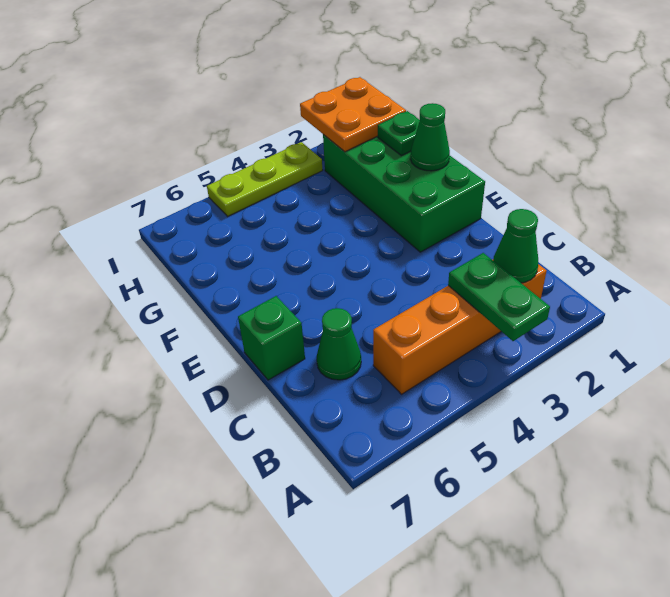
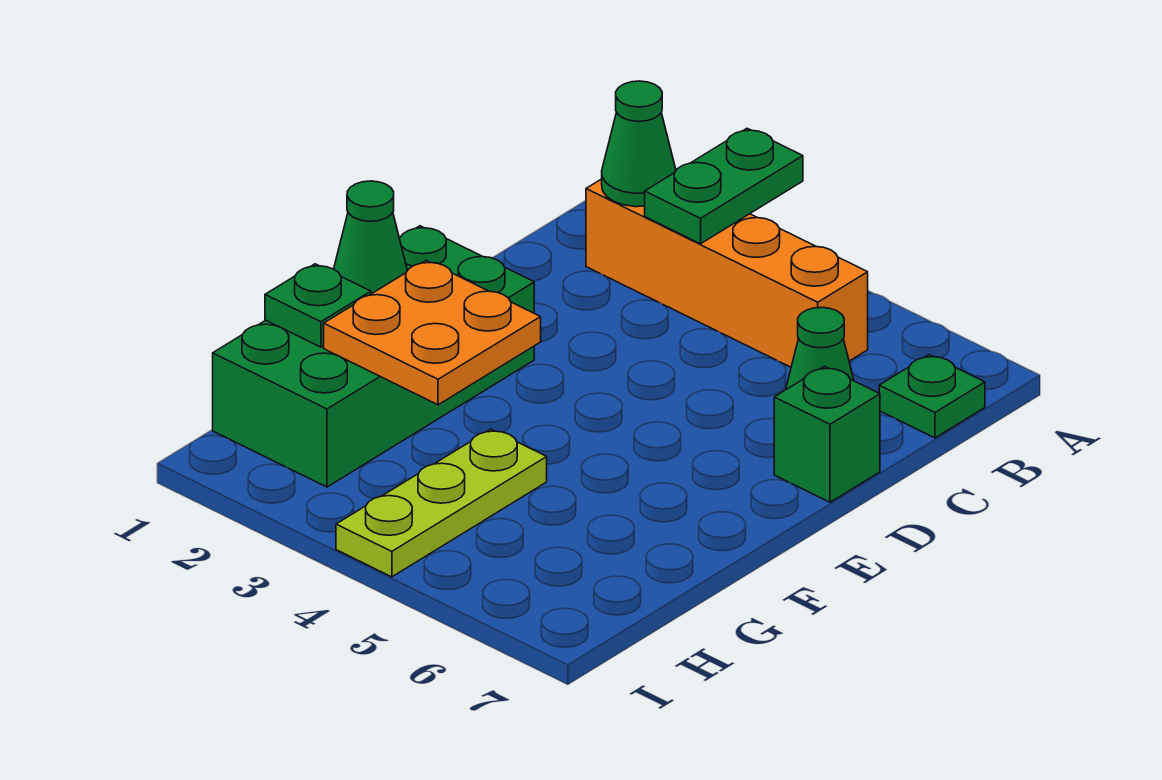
none -> green 1x1 plate [879,355,985,438]
orange 2x2 plate [300,77,406,152] -> orange 2x2 plate moved to [324,261,541,405]
lime 1x3 plate [207,142,323,216] -> lime 1x3 plate turned to [336,429,547,577]

